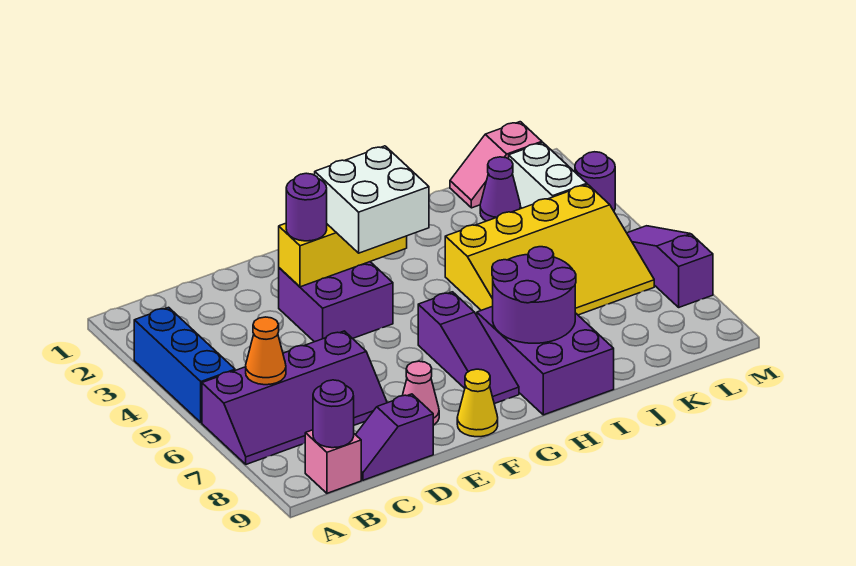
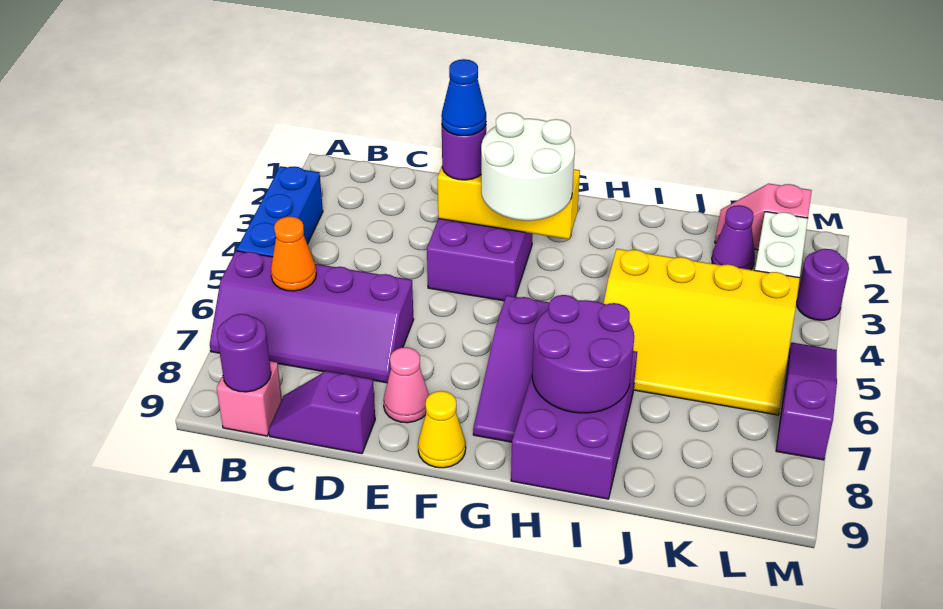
none -> blue 1x1 cone [441,59,486,136]
white 2x2 brick [315,146,429,253] -> white 2x2 round brick [481,113,575,221]

